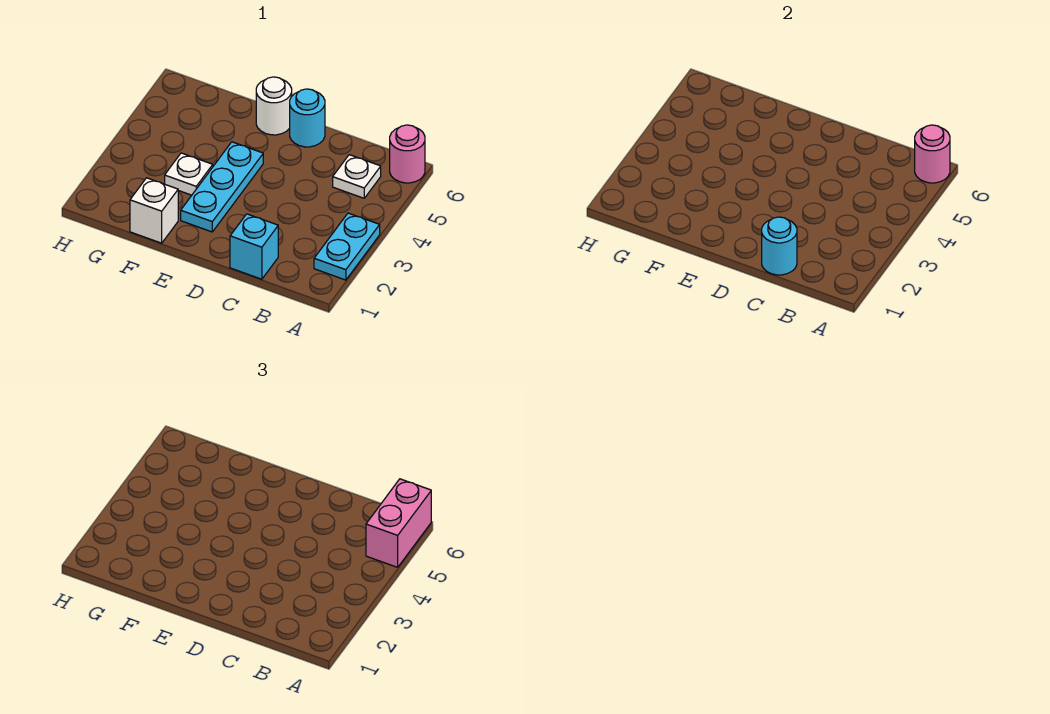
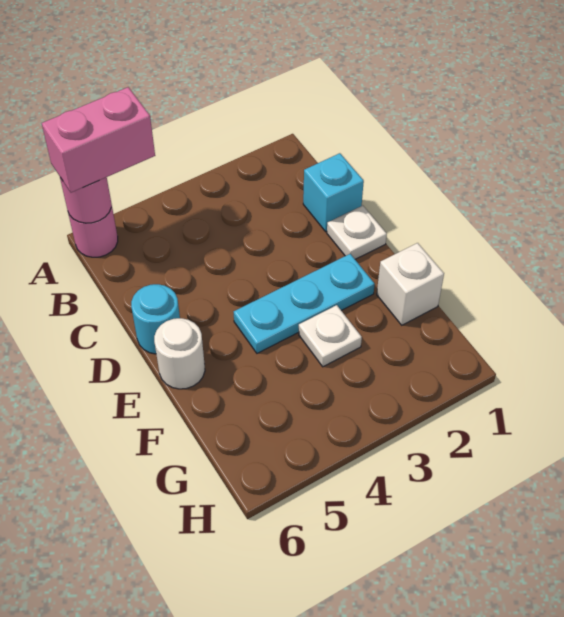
cyan 1x2 plate [314,213,380,280] -> none
white 1x1 plate [333,155,381,198] -> white 1x1 plate moved to [327,206,387,259]
cyan 1x1 round brick [762,217,797,275] -> none

